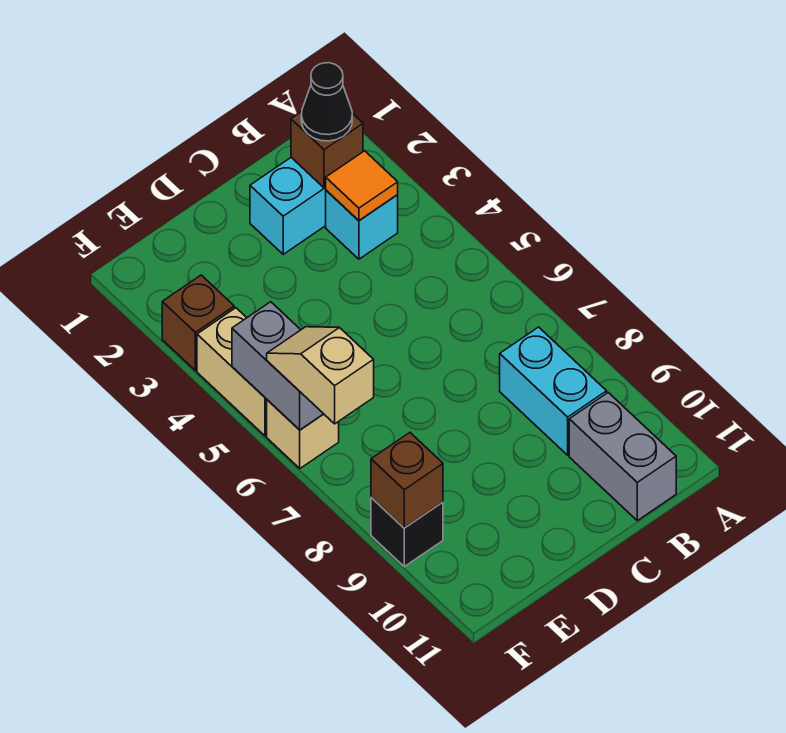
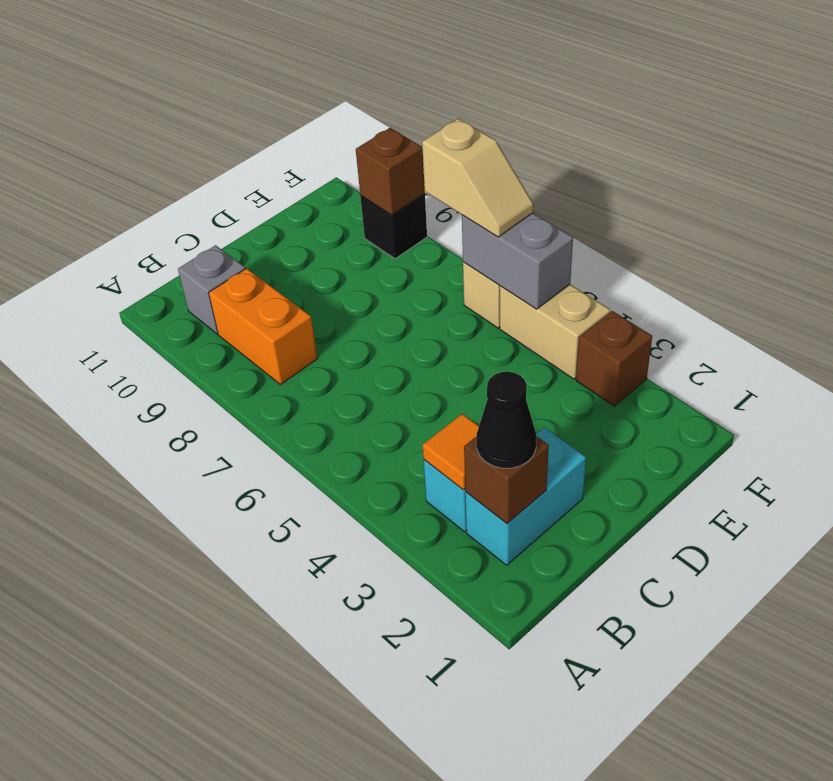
cyan 1x2 brick [500,327,607,455] -> orange 1x2 brick [209,268,317,385]
grey 1x2 brick [569,393,676,521] -> grey 1x1 brick [178,245,245,334]

